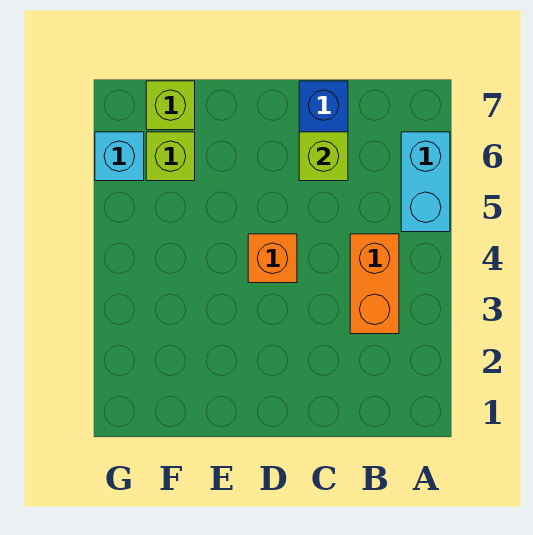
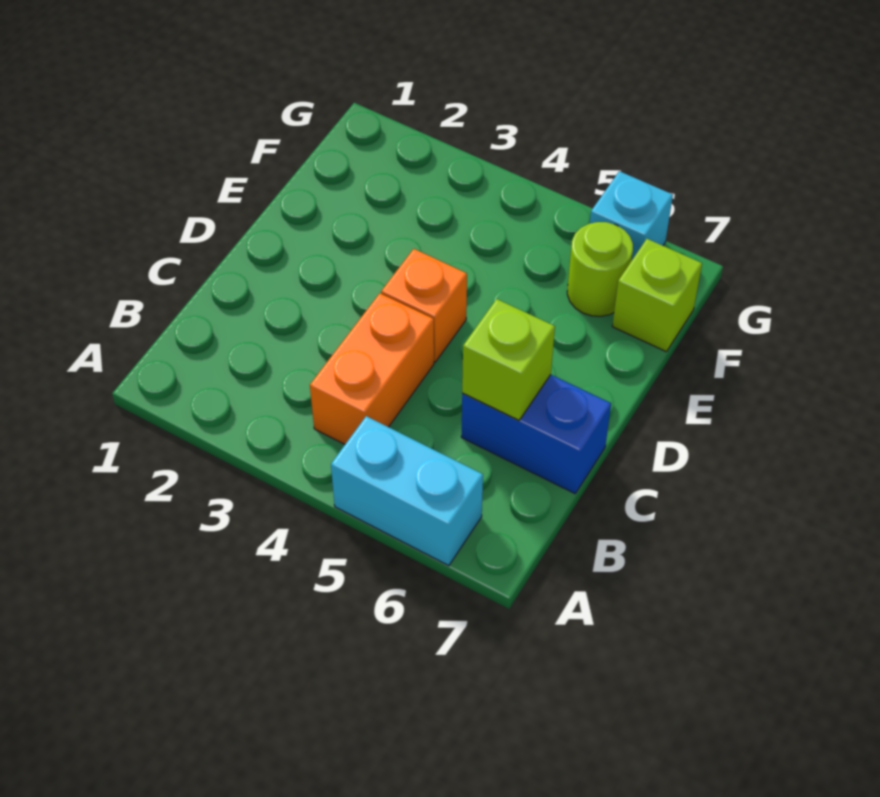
orange 1x2 brick [350,234,399,334] -> orange 1x2 brick turned to [310,293,434,444]
lime 1x1 brick [146,132,195,181] -> lime 1x1 round brick [567,222,633,316]

